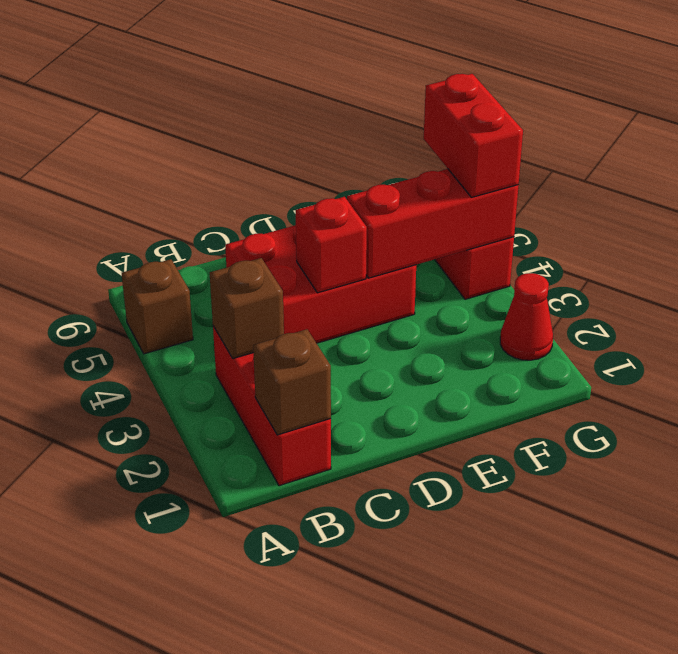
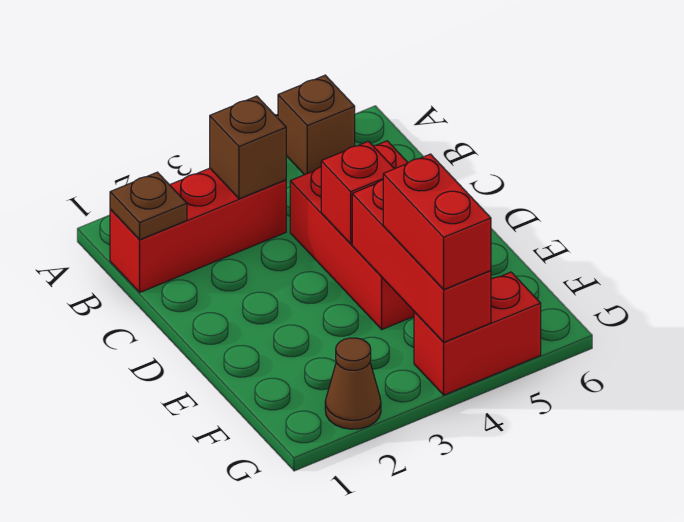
brown 1x1 brick [253,329,331,435] -> brown 1x1 plate [110,172,187,240]
red 1x1 cone [500,273,553,360] -> brown 1x1 cone [325,338,381,429]
red 1x2 brick [424,74,523,197] -> red 1x2 brick turned to [383,154,491,290]

